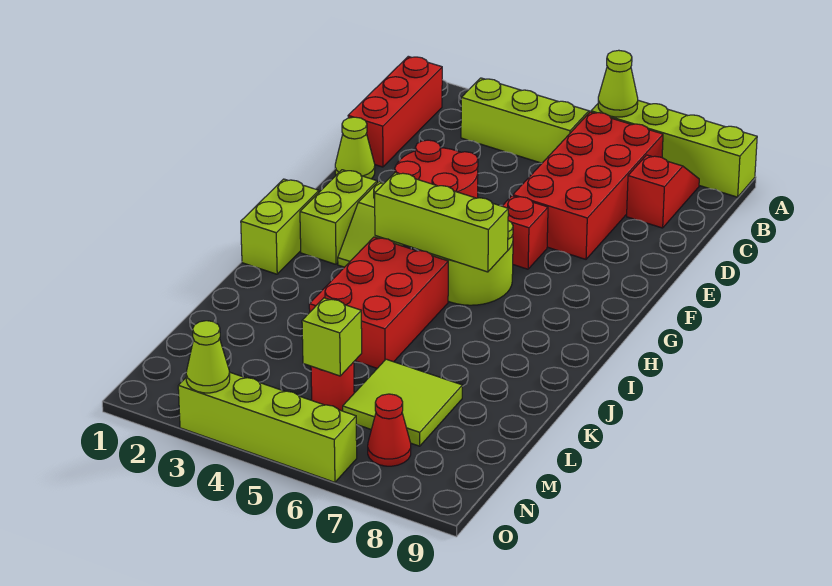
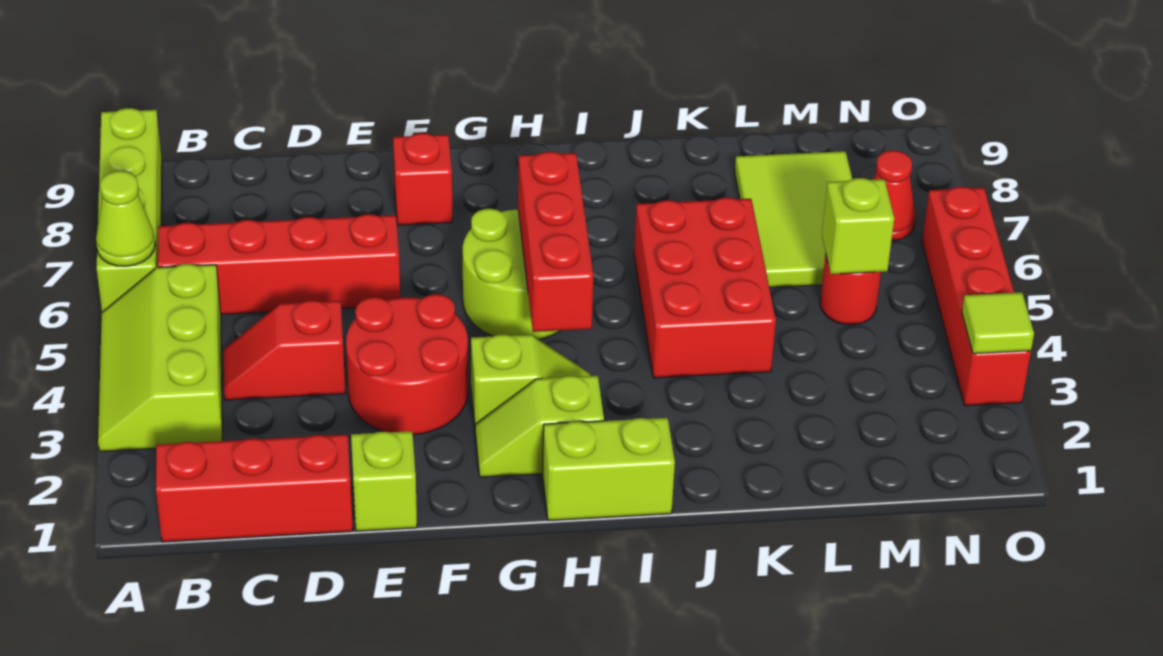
red 2x4 brick [513,112,663,259] -> red 1x4 brick [158,214,400,314]
red 1x2 slope [627,155,699,228] -> red 1x2 slope moved to [224,300,345,400]
lime 1x1 cone [335,117,375,179] -> lime 1x1 brick [351,431,417,531]
red 1x1 brick [503,196,548,269] -> red 1x1 brick moved to [393,133,452,225]
lime 1x2 brick [300,170,377,264] -> lime 1x2 slope [475,376,604,477]
lime 1x3 brick [375,173,508,272] -> red 1x3 brick [518,152,594,332]
red 2x3 brick [309,237,448,368] -> red 2x3 brick turned to [634,198,776,378]
lime 2x2 tile [343,359,462,446] -> lime 2x3 tile [735,151,852,287]
lime 1x4 brick [178,373,357,482] -> red 1x4 brick [922,187,1031,406]
lime 1x1 cone [186,321,230,393] -> lime 1x1 tile [962,292,1034,354]

